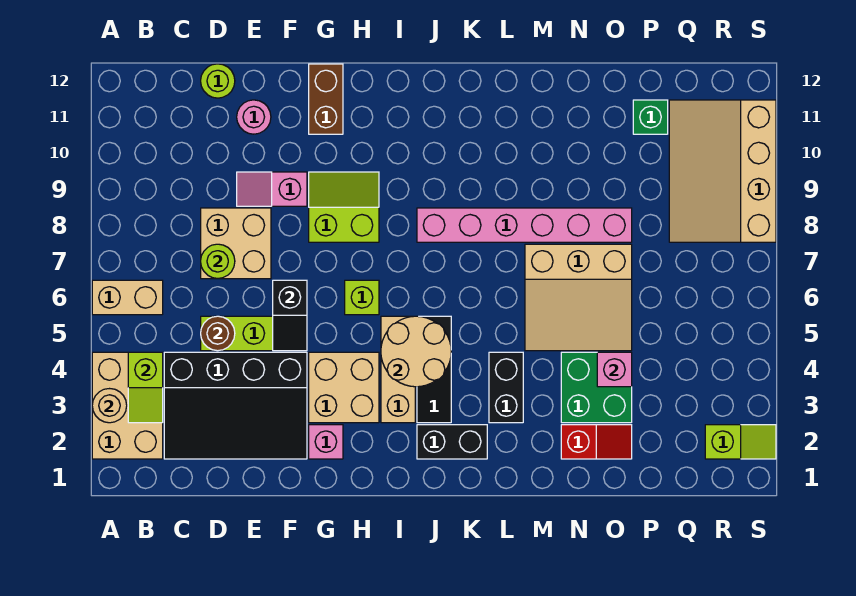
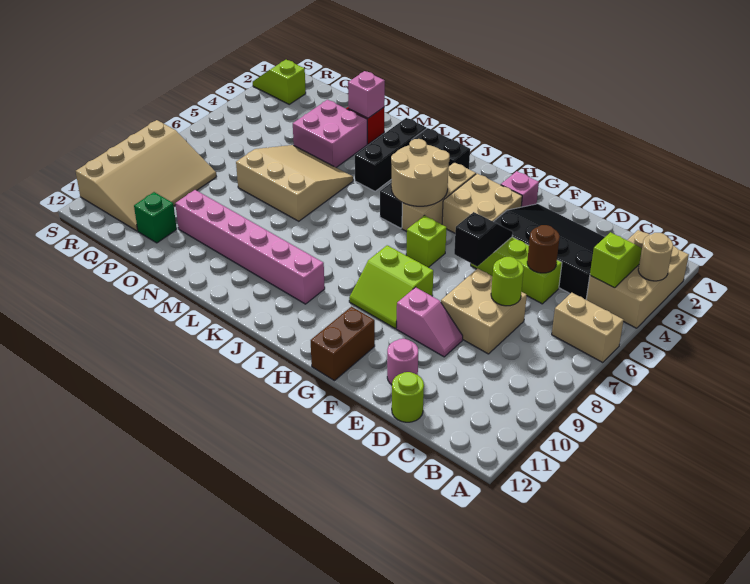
pink 1x6 brick [417,208,632,242] -> pink 1x6 brick moved to [175,190,325,304]
black 1x2 brick [489,352,523,423] -> black 1x3 brick [355,118,427,191]
green 2x2 brick [561,352,632,423] -> pink 2x2 brick [293,100,367,168]
pink 1x1 brick [597,352,632,387] -> pink 1x1 brick moved to [348,71,385,118]

